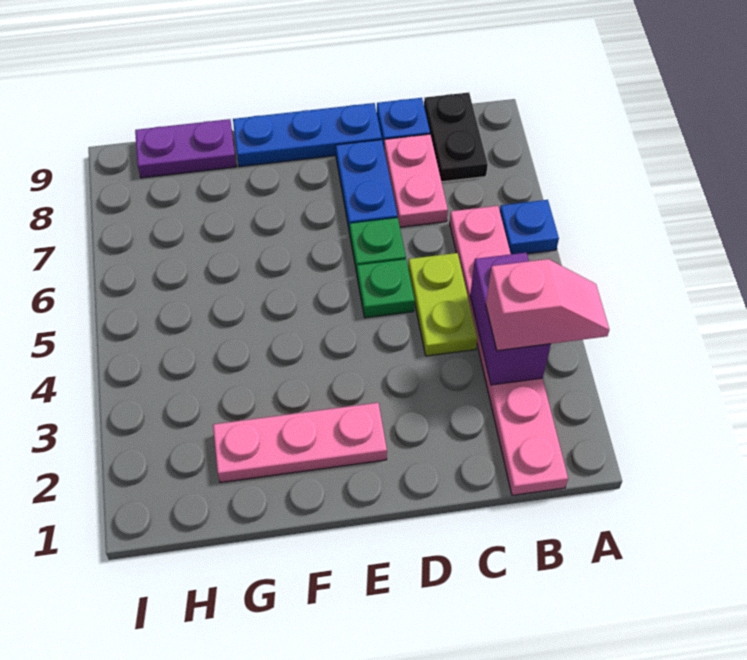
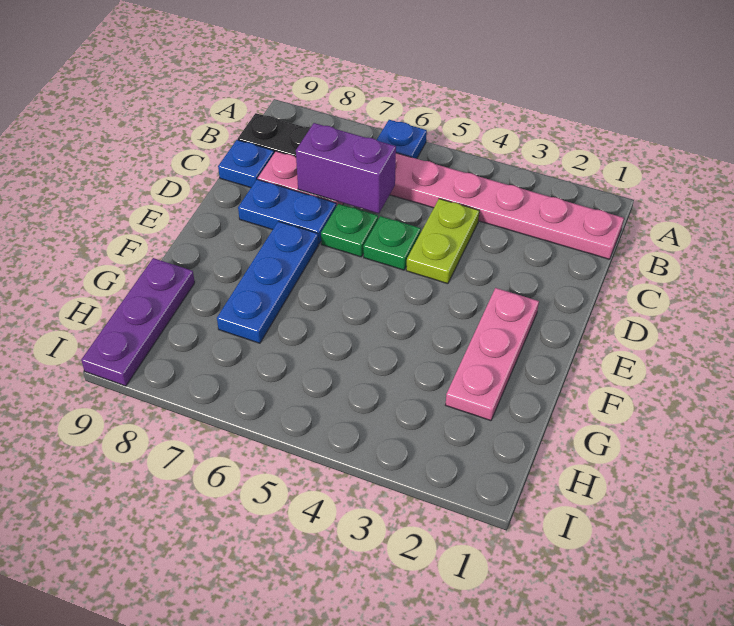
pink 1x2 slope [486,259,609,351] -> none
purple 1x2 brick [470,253,551,385] -> purple 1x2 brick moved to [296,123,396,213]
lime 1x2 plate [408,253,477,356] -> lime 1x2 plate turned to [406,199,479,284]
blue 1x3 plate [233,103,382,167] -> blue 1x3 plate moved to [217,221,319,343]
purple 1x2 plate [135,119,236,178] -> purple 1x3 plate [81,258,195,386]

